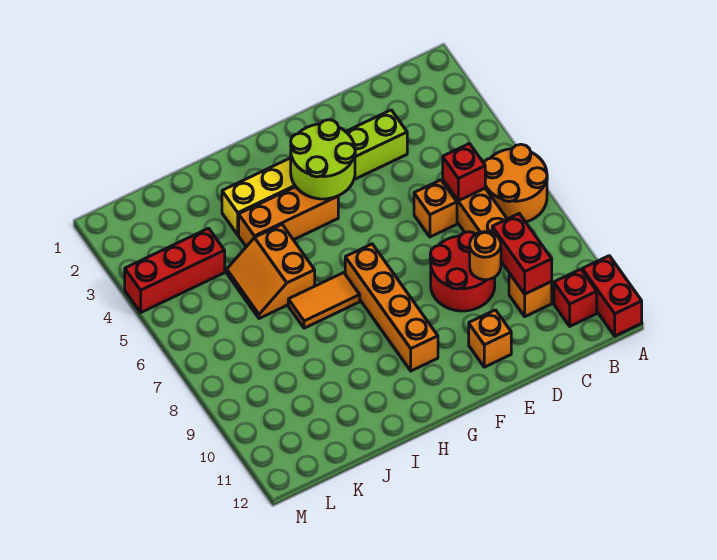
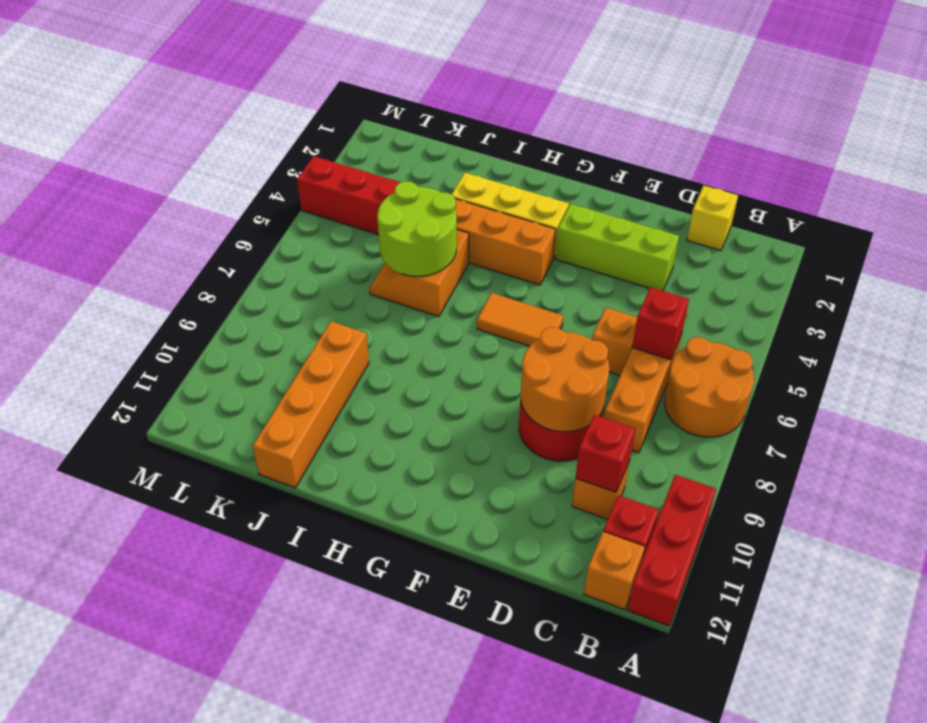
red 1x2 brick [582,256,642,336] -> red 1x3 brick [628,475,716,626]
none -> yellow 1x1 brick [687,185,738,250]
red 1x2 brick [492,214,552,294] -> red 1x1 brick [576,415,635,492]
orange 1x1 round brick [470,232,501,280] -> orange 2x2 round brick [521,327,609,432]
orange 1x1 brick [469,310,511,367] -> orange 1x1 brick moved to [584,532,645,610]
lime 2x2 round brick [291,120,355,199] -> lime 2x2 round brick moved to [377,181,457,276]
orange 1x4 brick [345,244,438,371] -> orange 1x4 brick moved to [253,321,369,488]
orange 1x2 tile [288,273,360,328] -> orange 1x2 tile moved to [477,293,563,346]

